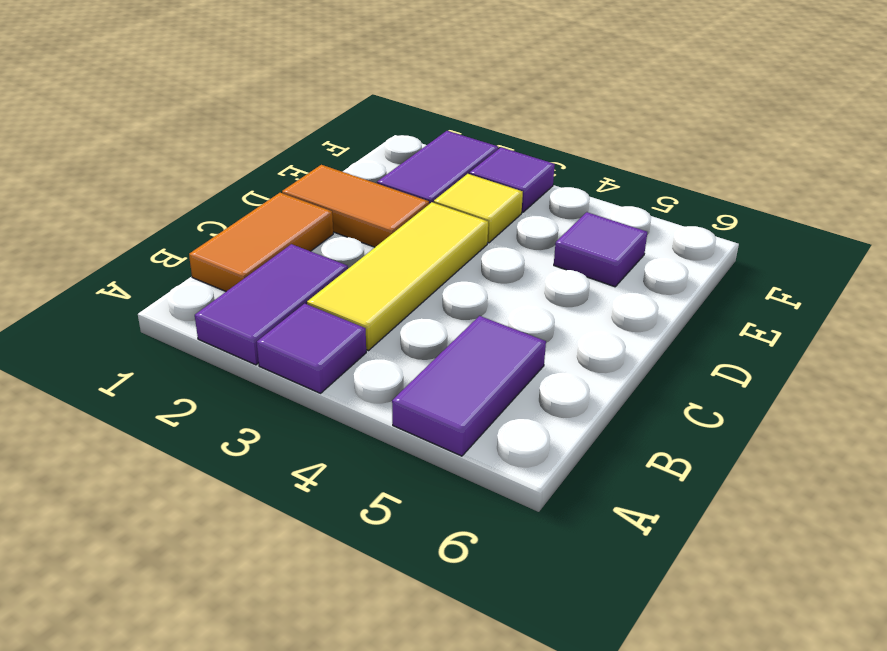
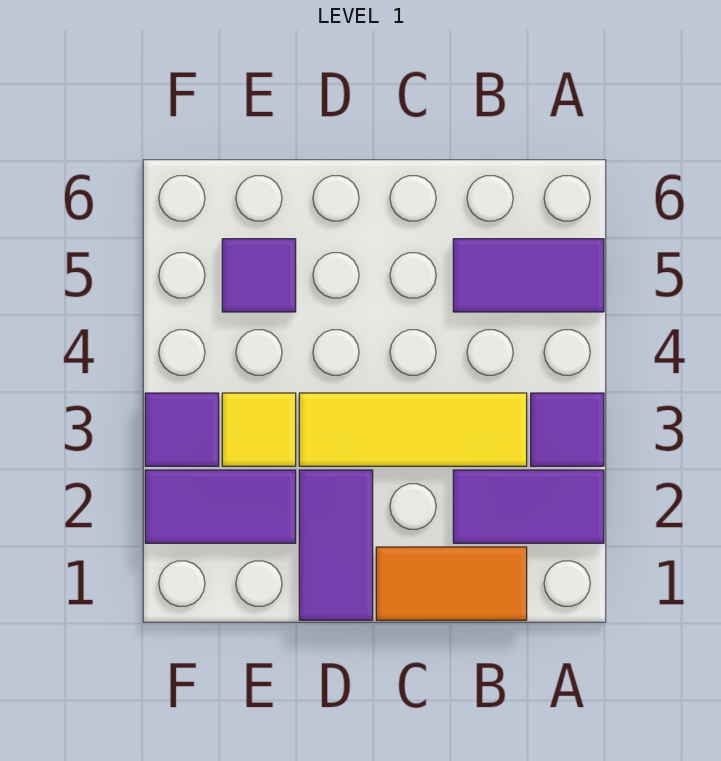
orange 1x2 tile [282,165,429,247] -> purple 1x2 tile [299,470,373,620]

